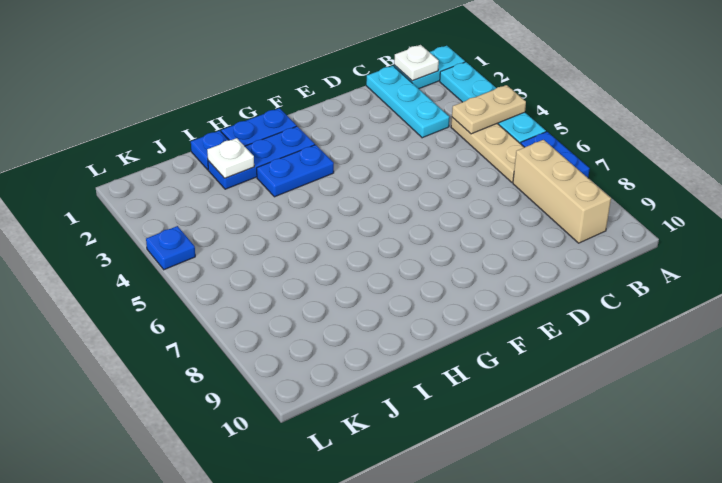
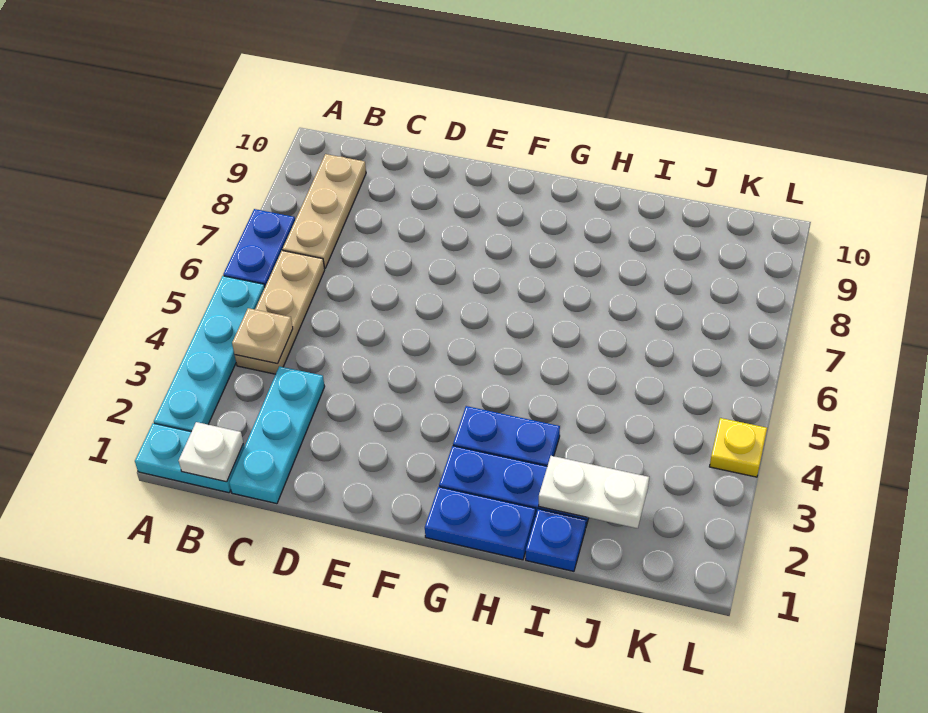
tan 1x2 plate [452,85,526,134] -> tan 1x1 plate [232,308,293,364]
tan 1x3 brick [513,140,611,243] -> tan 1x3 plate [283,154,366,268]
white 1x1 plate [207,138,254,178] -> white 1x2 plate [539,456,649,528]
blue 1x1 plate [146,226,195,270] -> yellow 1x1 plate [710,418,767,477]

